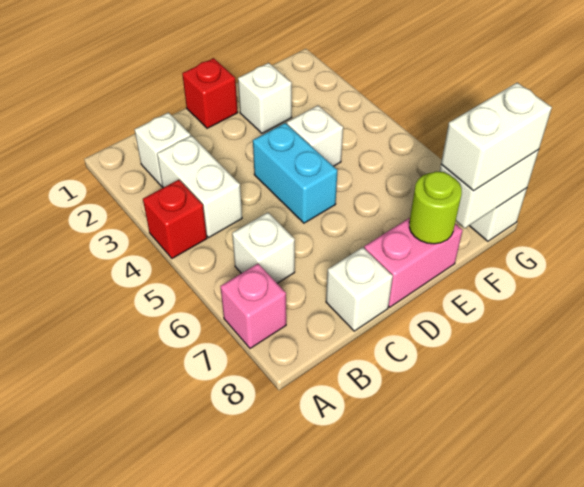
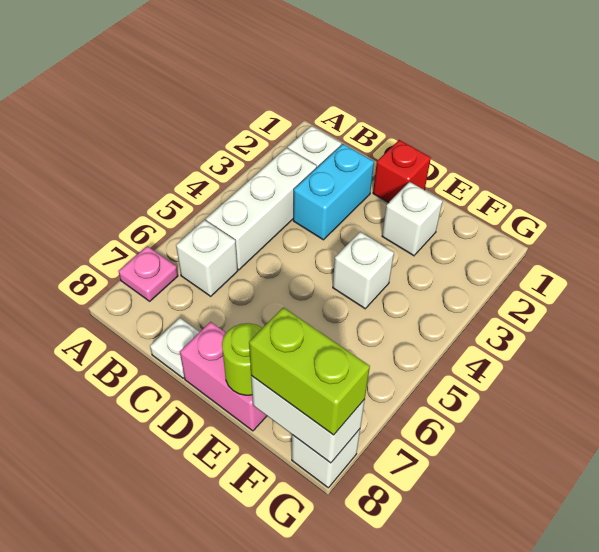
red 1x1 brick [143,180,207,258] -> none
pink 1x1 brick [220,264,286,348] -> pink 1x1 plate [118,246,178,301]
white 1x2 brick [157,136,242,237] -> white 1x3 brick [206,148,317,270]
white 1x1 brick [326,247,393,331] -> white 1x1 plate [150,318,199,378]
cyan 1x2 brick [253,123,337,223] -> cyan 1x2 brick moved to [293,144,374,240]
white 1x2 brick [441,83,552,191] -> lime 1x2 brick [249,307,370,435]

